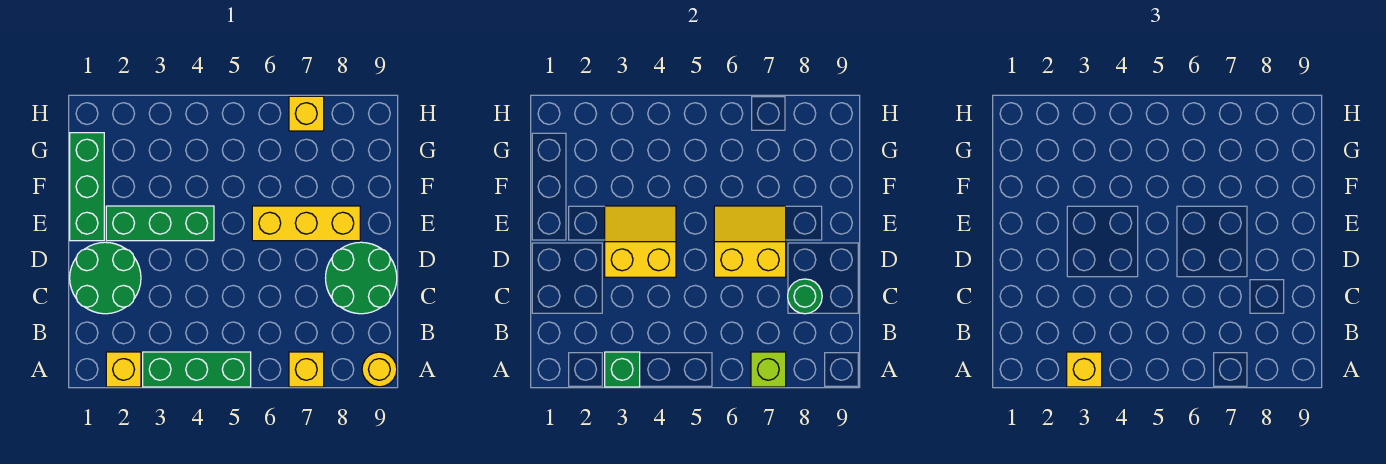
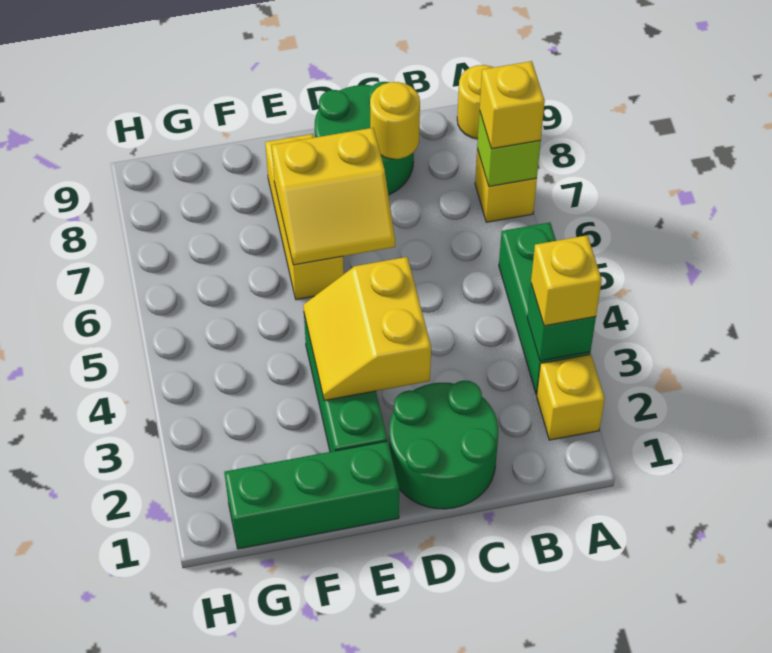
green 1x1 round brick [788,279,822,314] -> yellow 1x1 round brick [370,82,420,159]
yellow 2x2 slope [714,206,786,277] -> yellow 2x2 slope turned to [272,128,395,265]
yellow 1x1 brick [289,96,324,131] -> yellow 1x1 brick moved to [480,61,545,149]

